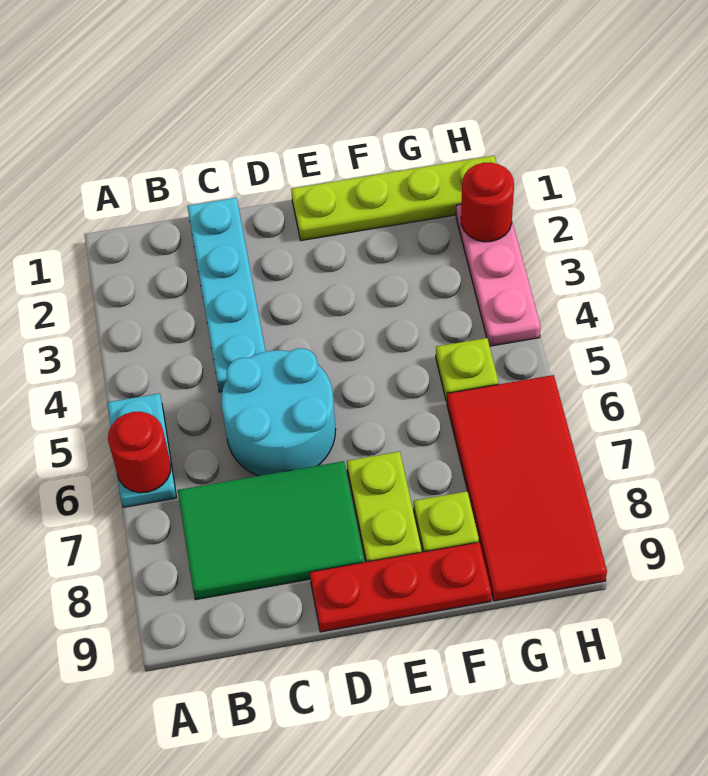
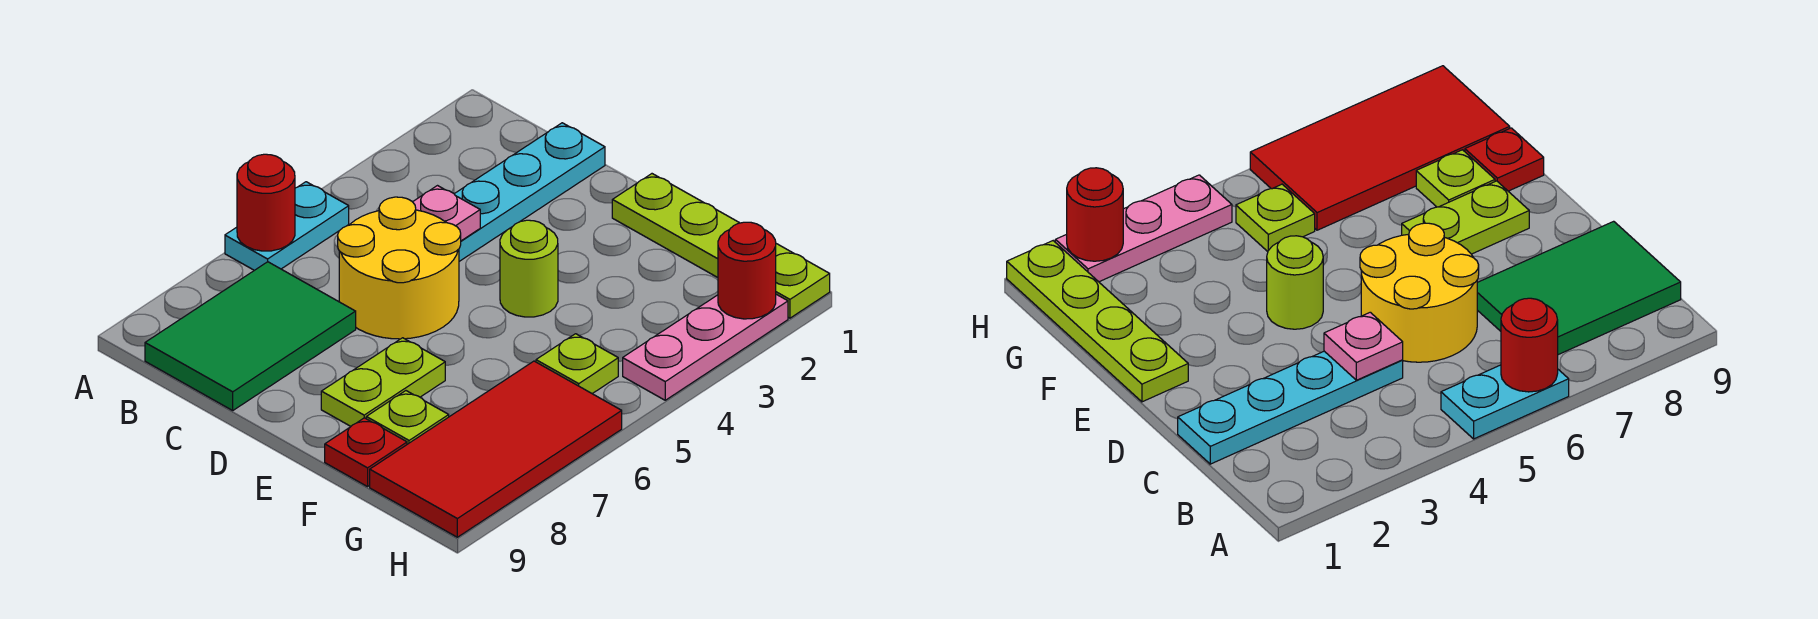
green 2x3 tile [178,461,364,600] -> green 2x3 tile turned to [145,262,356,410]
none -> pink 1x1 plate [413,186,480,241]
cyan 2x2 round brick [221,348,336,476] -> yellow 2x2 round brick [338,197,461,339]
red 1x3 plate [310,542,492,632] -> red 1x1 plate [325,418,407,487]
none -> lime 1x1 round brick [500,220,558,317]

